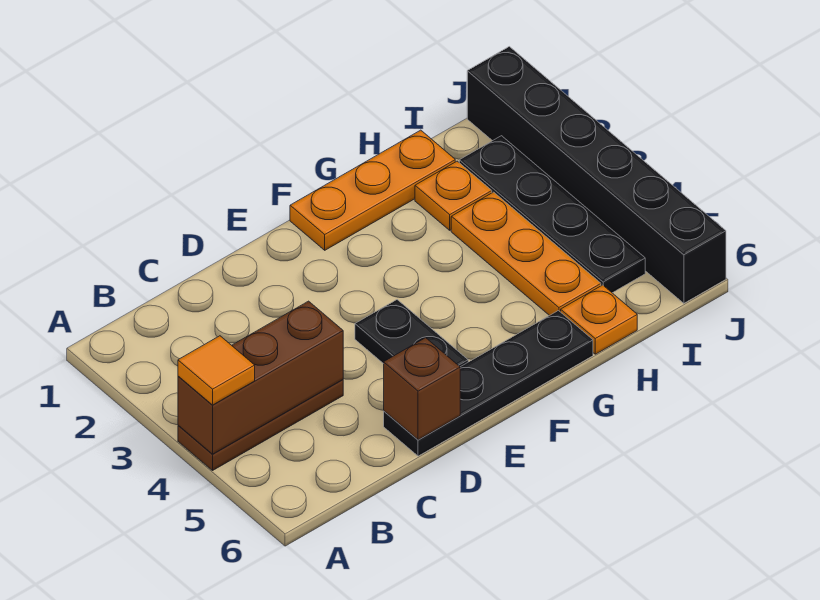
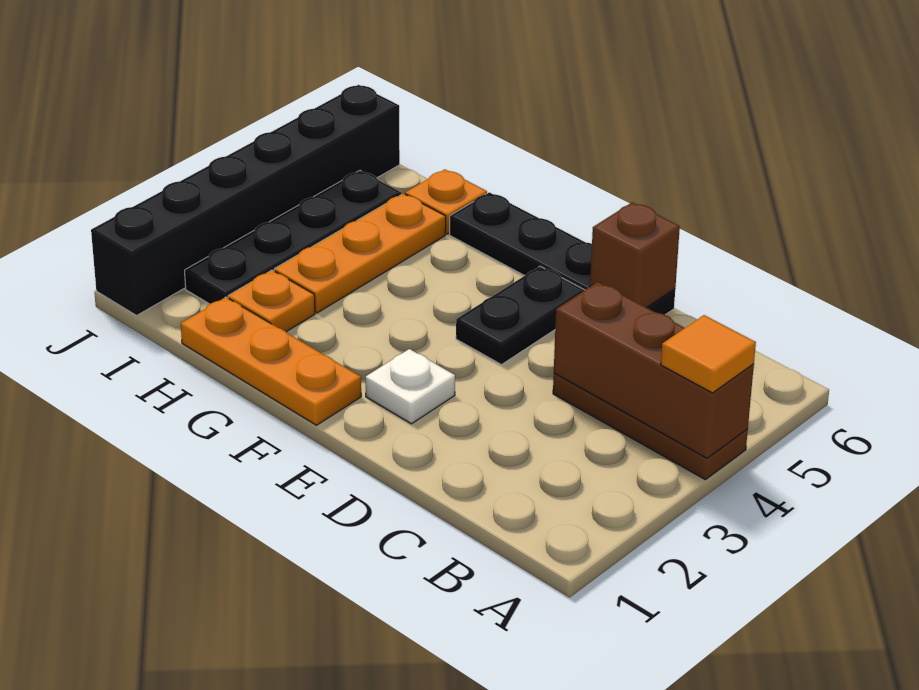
none -> white 1x1 plate [366,349,455,424]

